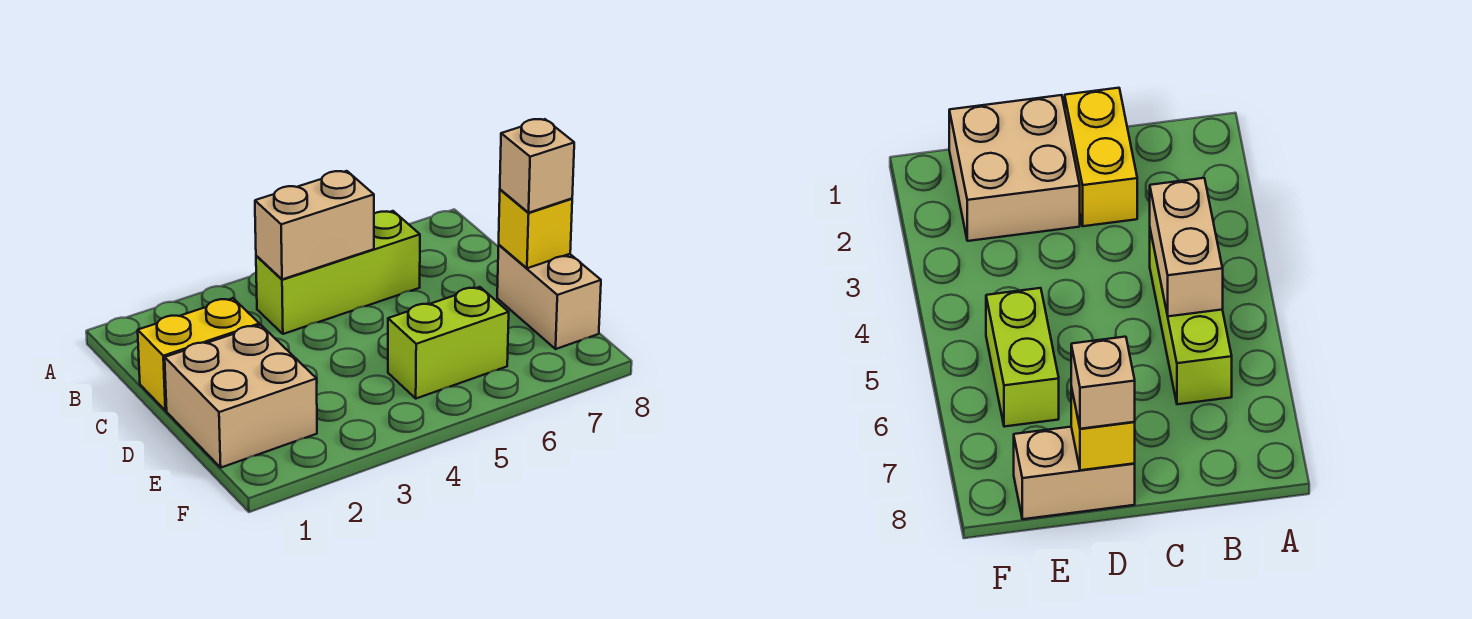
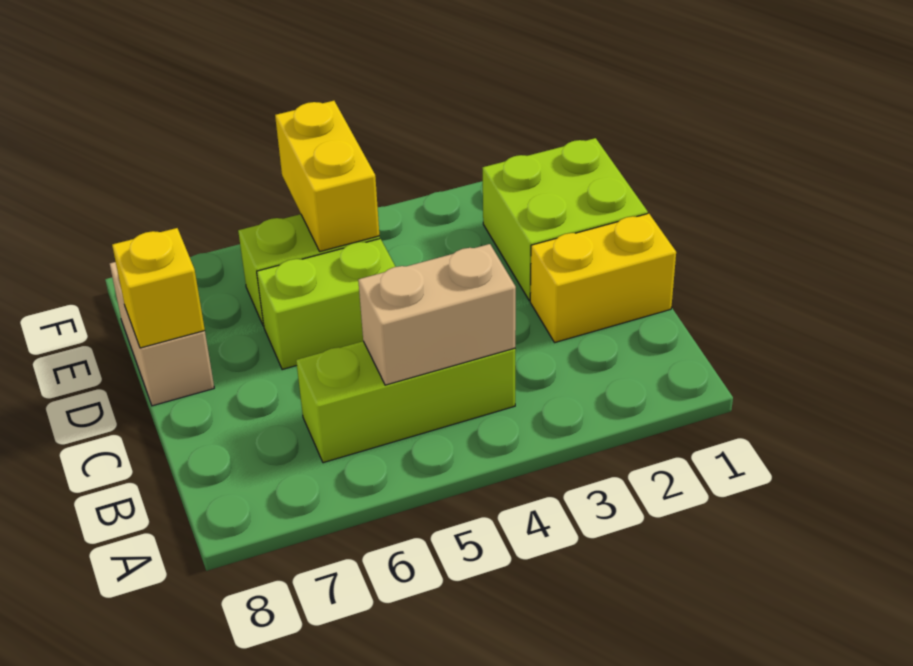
tan 2x2 brick [165,325,317,468] -> lime 2x2 brick [482,138,648,301]
none -> lime 1x2 brick [257,239,395,370]
tan 1x1 brick [500,119,574,213] -> none
none -> yellow 1x2 brick [275,101,379,251]

